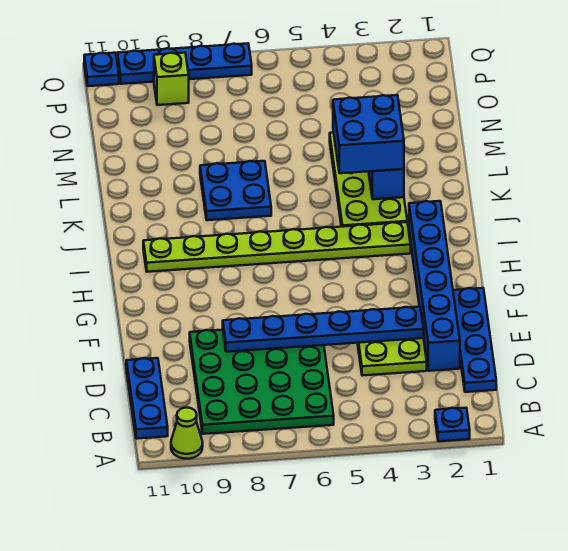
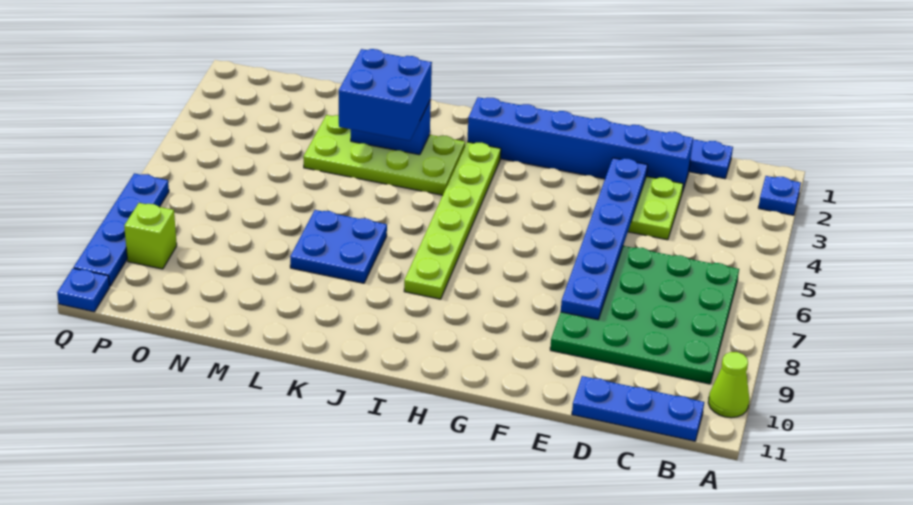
lime 1x8 plate [143,222,411,272] -> lime 1x6 plate [404,142,501,299]

